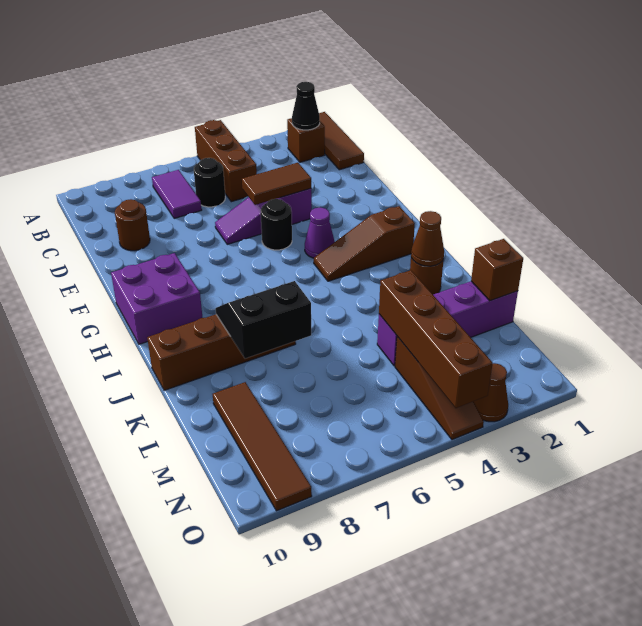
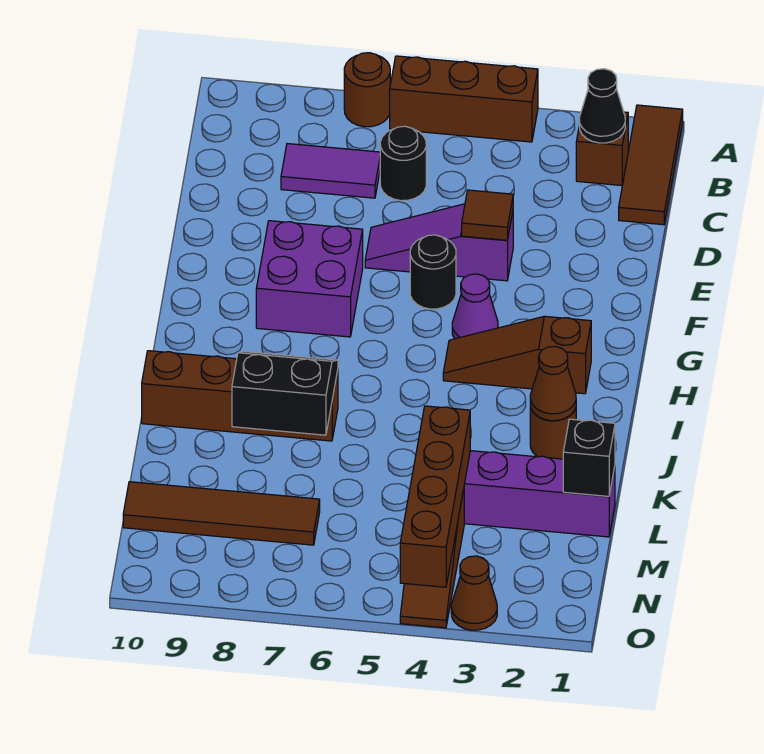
brown 1x3 brick [195,120,257,202] -> brown 1x3 brick turned to [390,56,538,142]
purple 1x2 tile [152,170,202,218] -> purple 1x2 tile turned to [281,144,380,198]
brown 1x1 round brick [115,199,150,251] -> brown 1x1 round brick moved to [344,53,390,127]
brown 1x2 tile [242,163,311,205] -> brown 1x1 tile [462,190,513,240]
purple 2x2 brick [111,253,203,344] -> purple 2x2 brick moved to [256,221,363,337]
brown 1x1 brick [471,239,523,301] -> black 1x1 brick [563,419,615,496]
brown 1x4 tile [213,382,312,511] -> brown 1x4 tile turned to [123,482,320,545]

